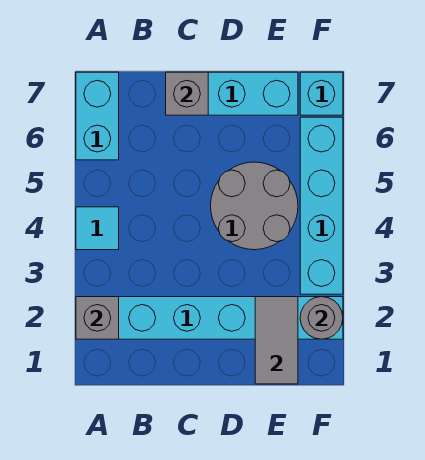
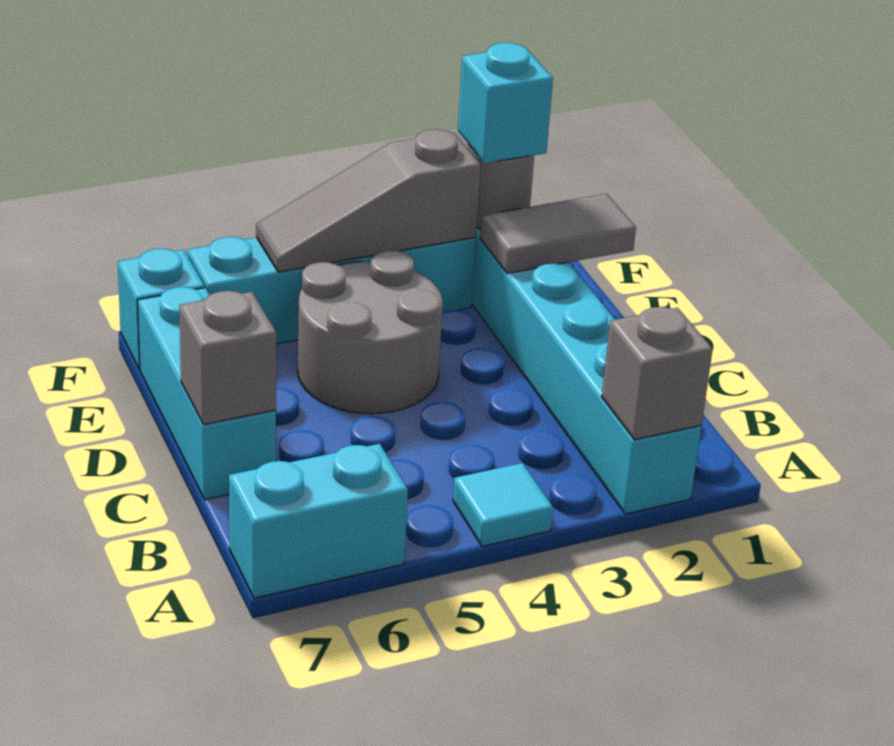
none -> cyan 1x1 brick [458,43,553,163]
none -> grey 1x3 slope [256,129,481,272]

